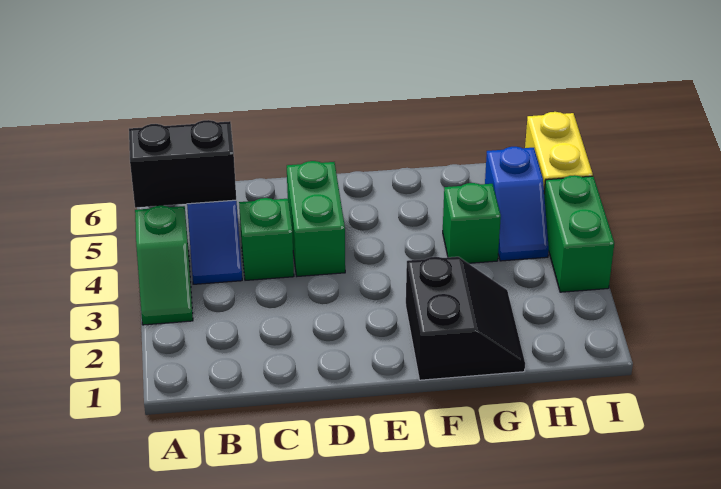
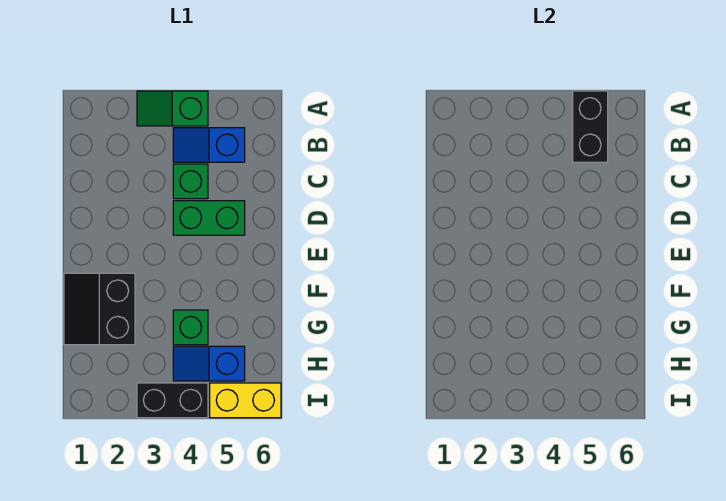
black 2x2 slope [406,257,525,380] -> black 2x2 slope turned to [64,273,135,345]
green 1x2 brick [544,175,614,292] -> black 1x2 brick [137,383,208,418]

